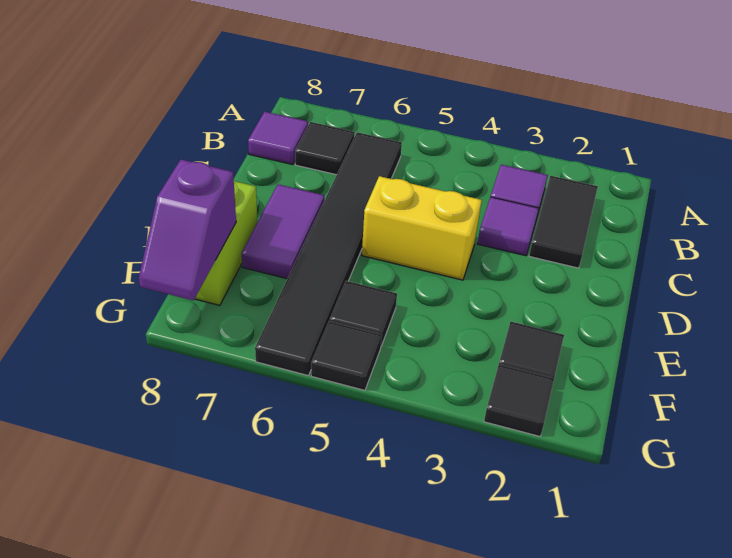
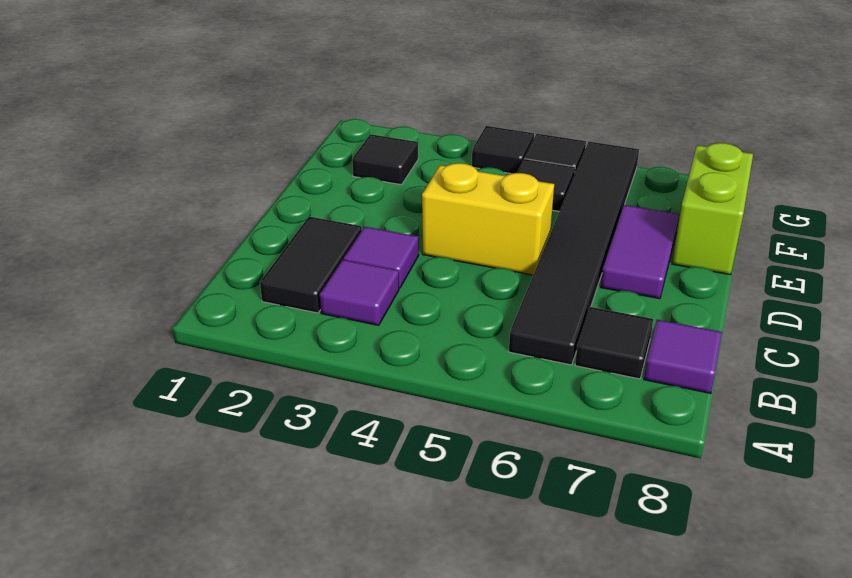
purple 1x2 slope [139,160,236,301] -> none
black 1x1 tile [484,364,554,436] -> black 1x1 tile moved to [472,126,534,174]

